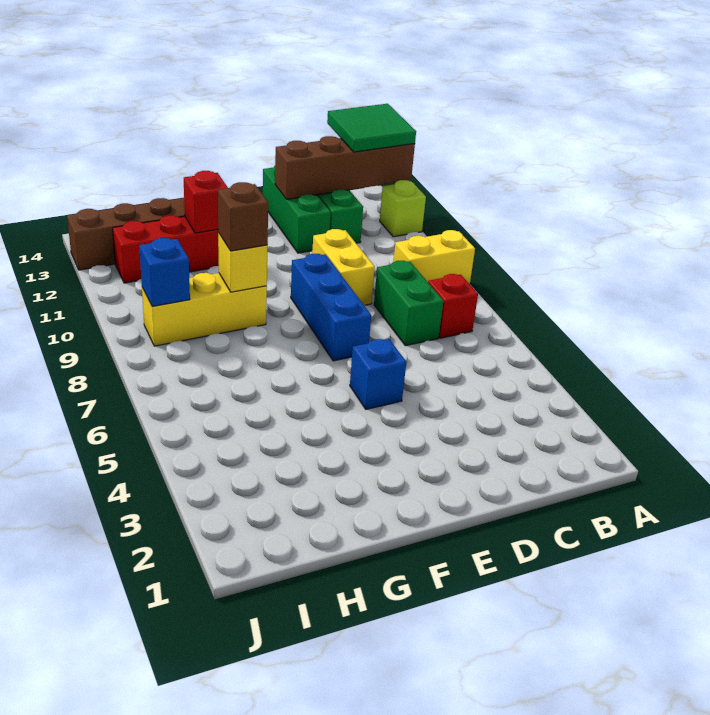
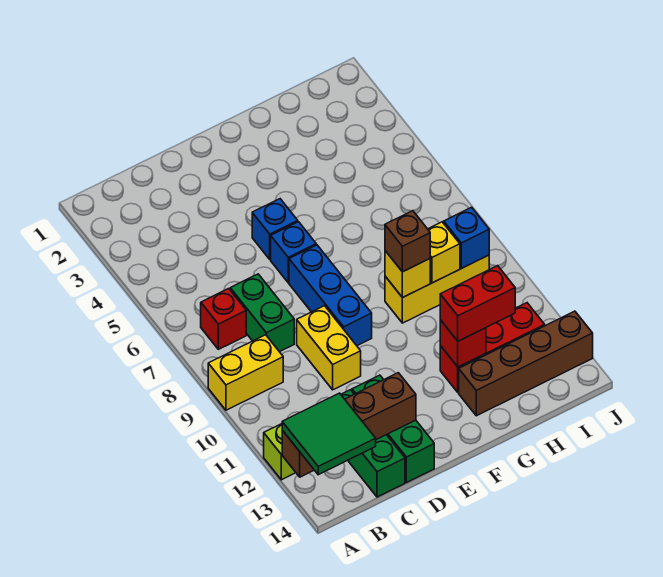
none -> blue 1x1 brick [271,222,316,283]
none -> red 1x2 brick [440,266,515,341]
none -> yellow 1x1 brick [428,222,460,283]

